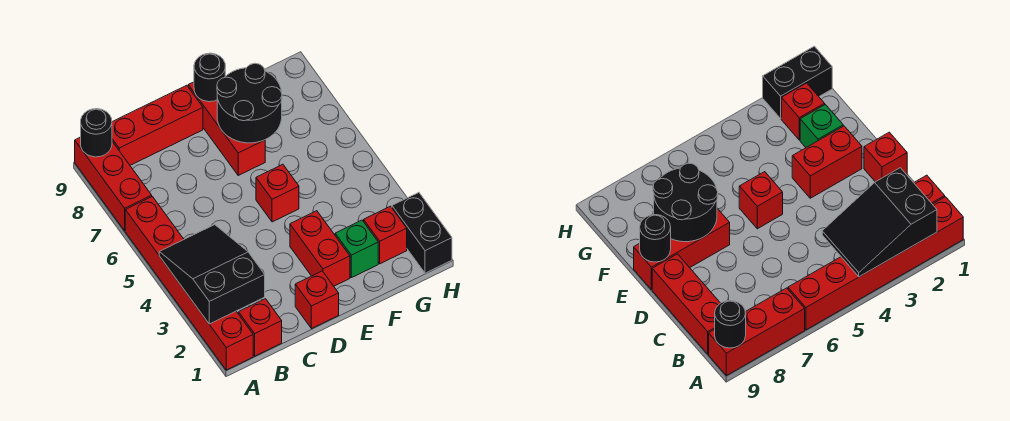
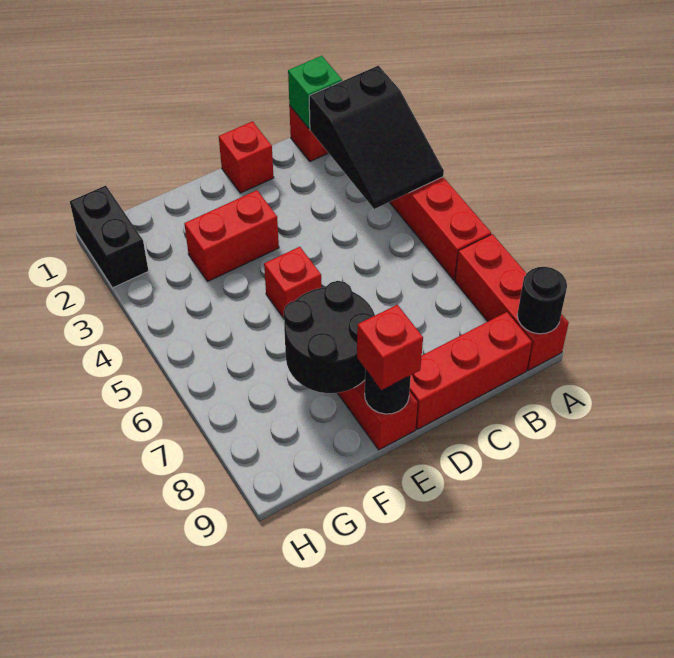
red 1x2 brick [290,211,350,286] -> red 1x2 brick turned to [184,190,279,282]
green 1x1 brick [335,220,378,278] -> green 1x1 brick moved to [288,56,342,129]
red 1x1 brick [364,206,407,264] -> red 1x1 brick moved to [357,305,423,390]

